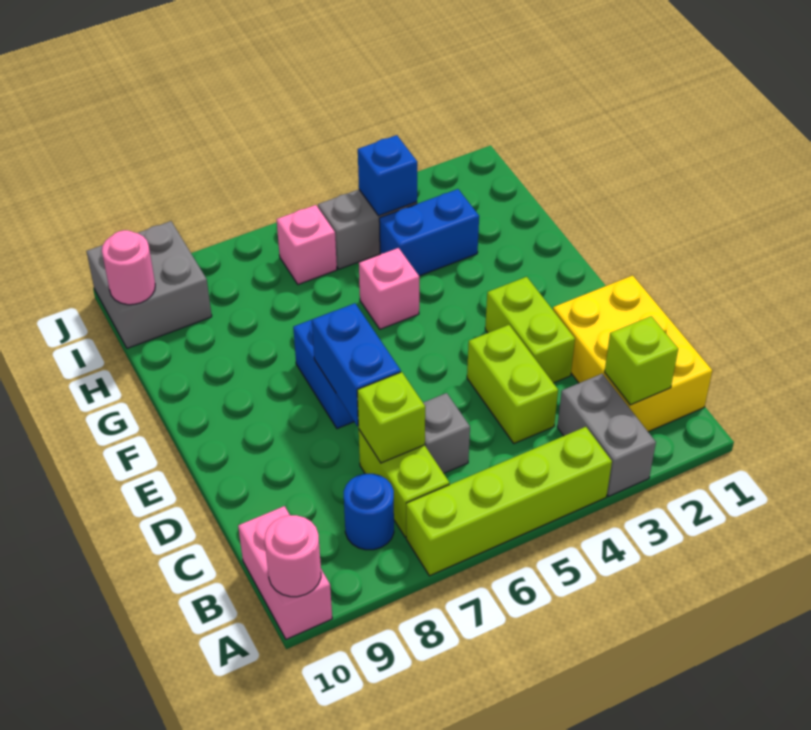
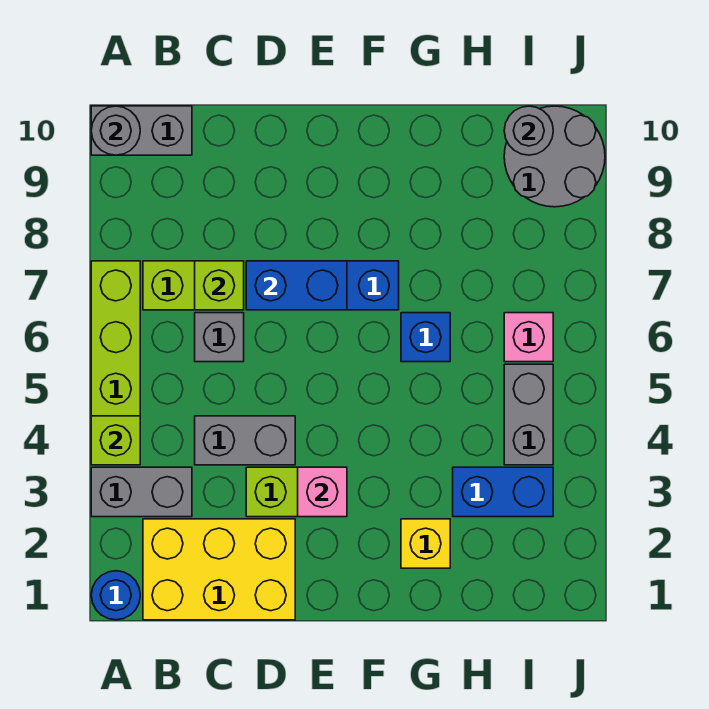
pink 1x2 brick [238,506,332,639] -> grey 1x2 brick [91,106,192,155]
pink 1x1 round brick [265,515,321,597] -> grey 1x1 round brick [91,106,140,155]
lime 1x1 brick [605,316,678,405] -> lime 1x1 brick moved to [91,416,140,465]
blue 1x1 round brick [344,474,394,550] -> blue 1x1 round brick moved to [91,571,140,620]
lime 1x2 brick [467,325,558,443] -> grey 1x2 brick [195,416,295,465]
none -> yellow 1x1 brick [401,519,450,568]
pink 1x1 brick [359,248,419,329] -> pink 1x1 brick moved to [298,467,347,517]
blue 1x2 brick [379,189,479,276] -> blue 1x2 brick turned to [453,467,553,517]
blue 1x1 brick [358,135,417,216] -> blue 1x1 brick moved to [401,313,450,362]
grey 2x2 brick [87,221,212,348] -> grey 2x2 round brick [504,106,605,207]
pink 1x1 round brick [102,230,155,305] -> grey 1x1 round brick [504,106,553,155]

